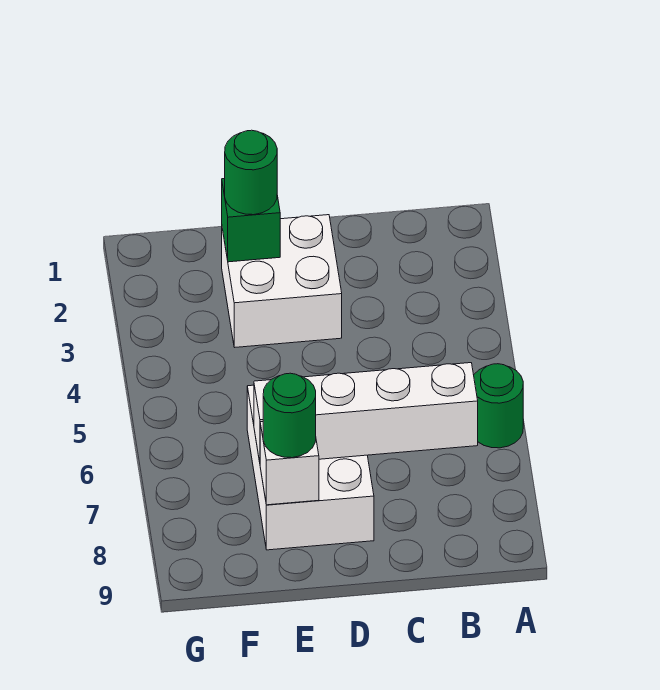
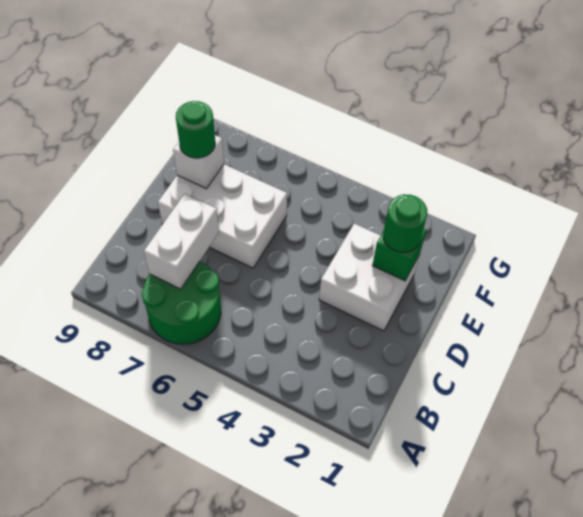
green 1x1 round brick [474,364,523,448] -> green 2x2 round brick [142,261,221,344]
white 1x4 brick [254,363,478,462] -> white 1x2 brick [144,194,219,289]

